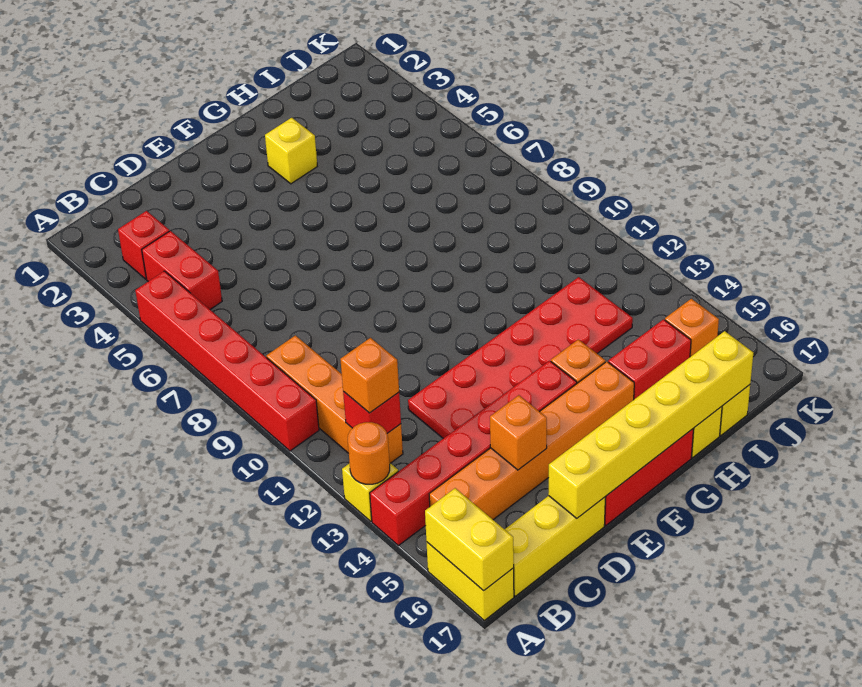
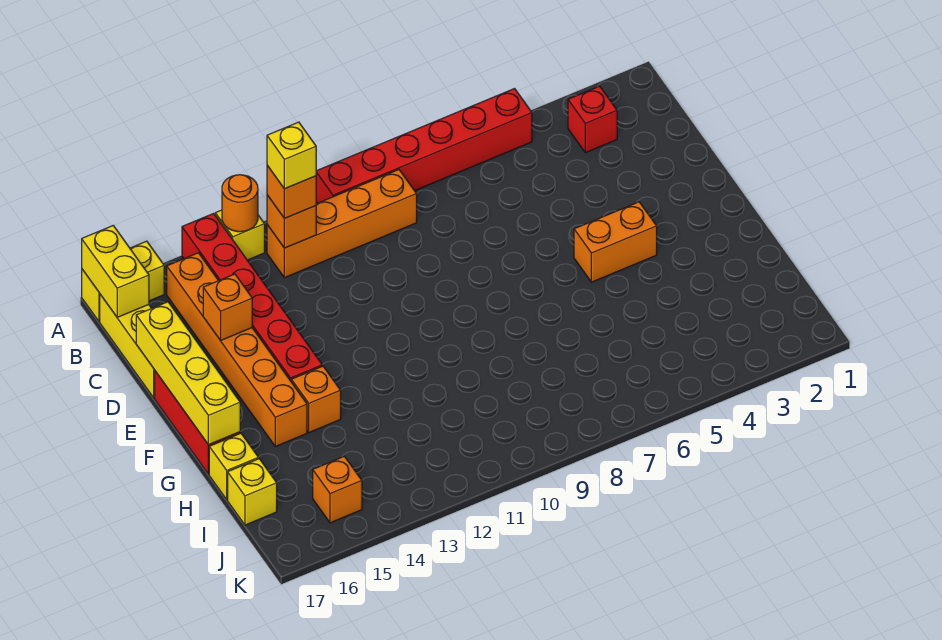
yellow 1x2 brick [425,488,514,591] -> yellow 1x2 brick turned to [82,226,149,317]
red 1x2 brick [142,231,222,309] -> none
red 1x1 brick [343,392,401,433] -> orange 1x1 brick [267,195,316,248]
red 2x6 plate [408,277,633,438] -> none
yellow 1x6 brick [548,331,753,518] -> yellow 1x4 brick [136,302,240,445]
none -> orange 1x2 brick [574,202,657,282]
yellow 1x1 brick [265,118,317,184] -> yellow 1x1 brick moved to [267,122,316,189]
red 1x2 brick [608,319,691,399] -> none

